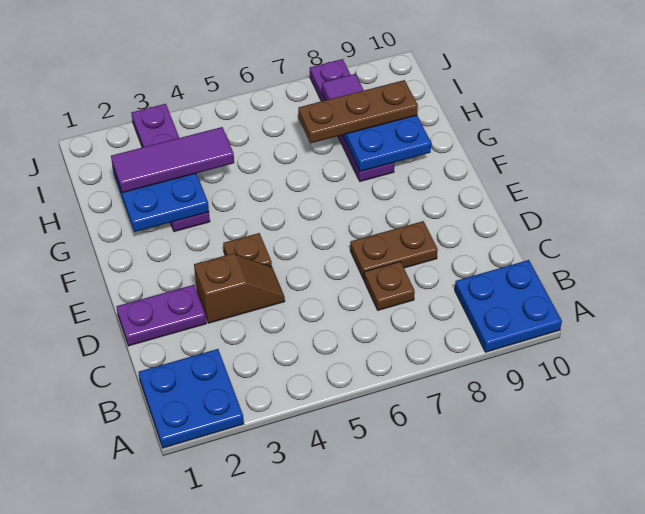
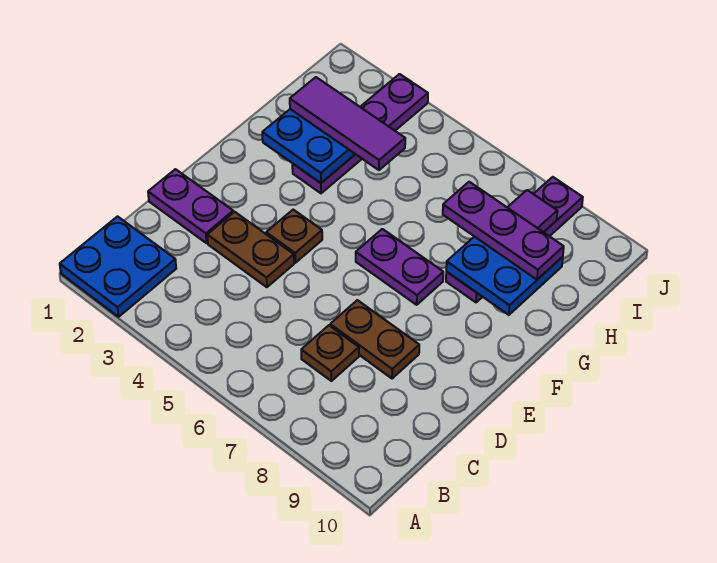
blue 2x2 plate [455,260,562,352] -> none
brown 1x2 slope [194,254,285,323] -> brown 1x2 plate [207,212,294,287]
none -> purple 1x2 plate [356,229,443,305]
brown 1x3 plate [298,80,418,143] -> purple 1x3 plate [443,182,564,280]

